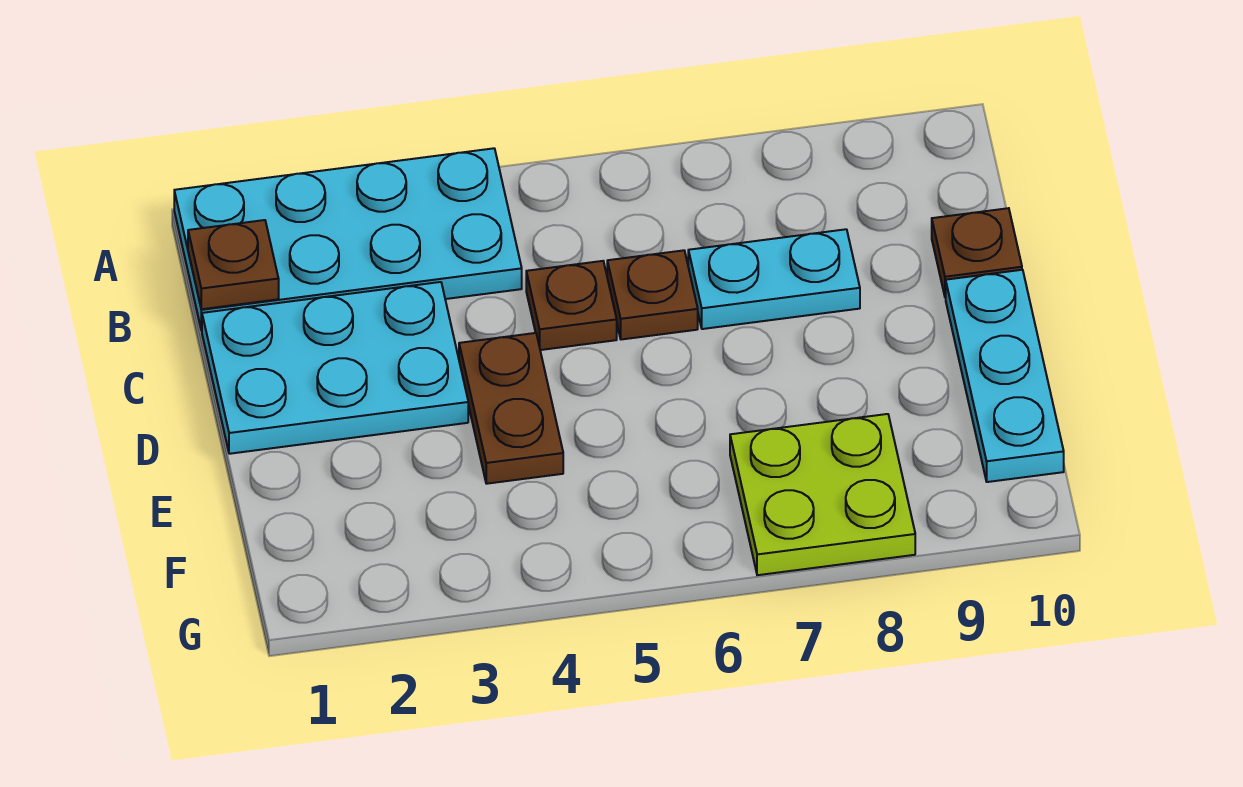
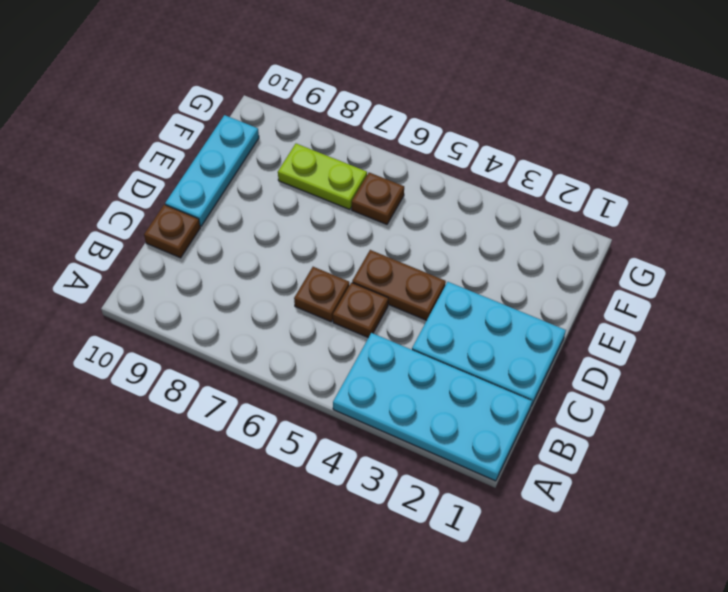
brown 1x1 plate [188,220,279,309] -> brown 1x1 plate moved to [352,173,404,224]
cyan 1x2 plate [688,229,860,329] -> none
brown 1x2 plate [459,333,563,484] -> brown 1x2 plate turned to [352,250,446,320]
lime 2x2 plate [730,414,915,575] -> lime 1x2 plate [278,144,367,210]

